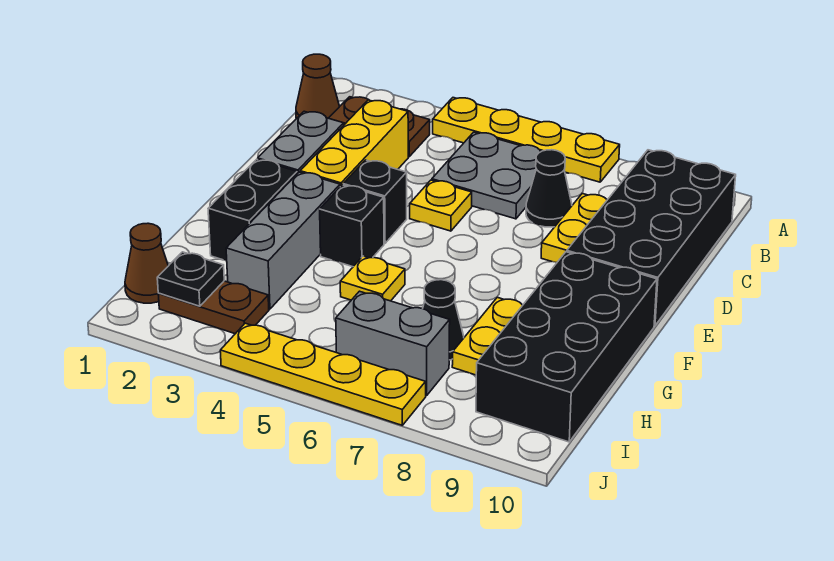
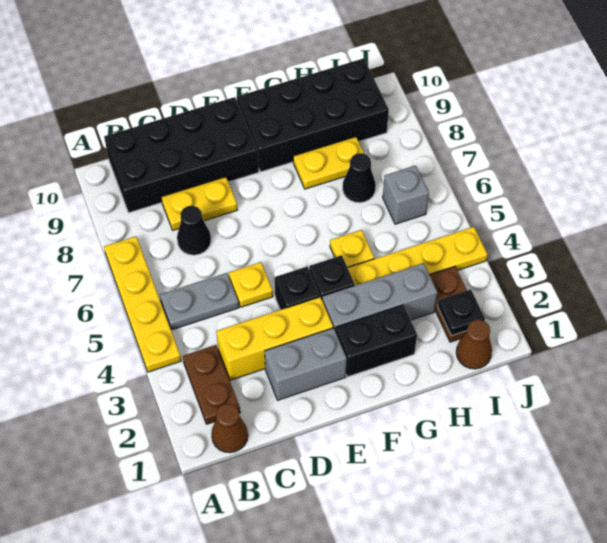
grey 2x2 plate [432,132,541,219] -> grey 1x2 plate [160,273,239,330]
grey 1x2 brick [336,291,450,396] -> grey 1x1 brick [383,166,429,224]
yellow 1x4 plate [220,323,426,425] -> yellow 1x4 plate turned to [348,227,488,285]

